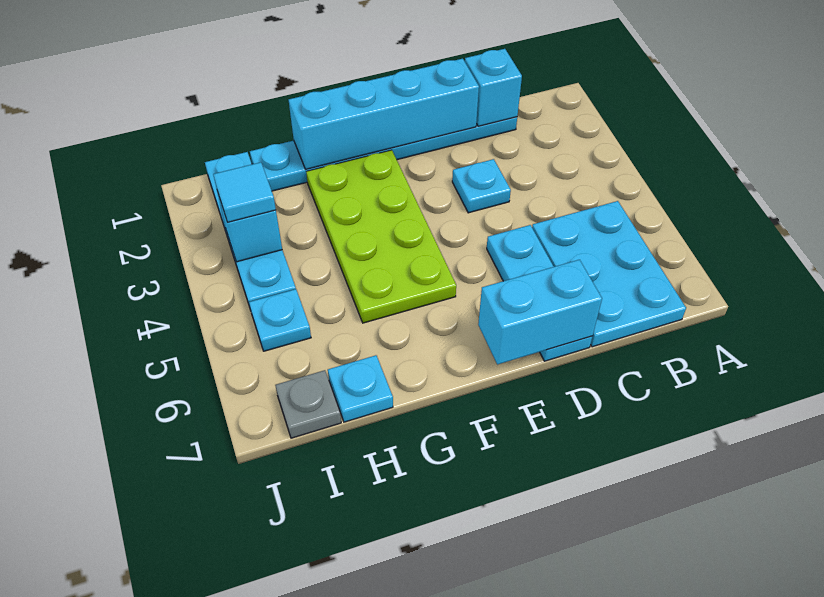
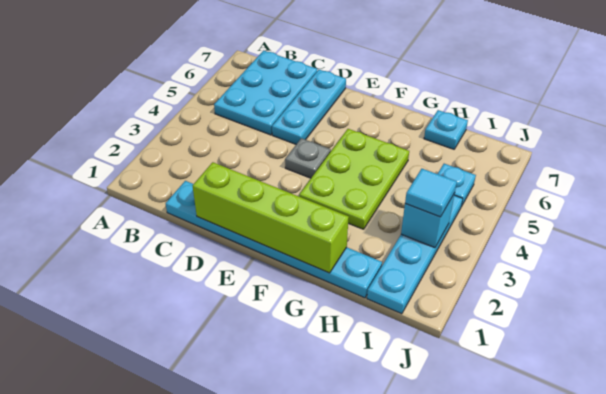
cyan 1x1 brick [465,49,522,126] -> none
cyan 1x4 brick [289,59,479,169] -> lime 1x4 brick [193,162,349,273]
cyan 1x1 plate [452,159,511,213] -> none
cyan 1x2 brick [478,260,602,364] -> none
lime 2x4 plate [306,150,456,323] -> lime 2x3 plate [299,129,409,229]
grey 1x1 plate [275,370,341,438] -> grey 1x1 plate moved to [285,138,331,178]

